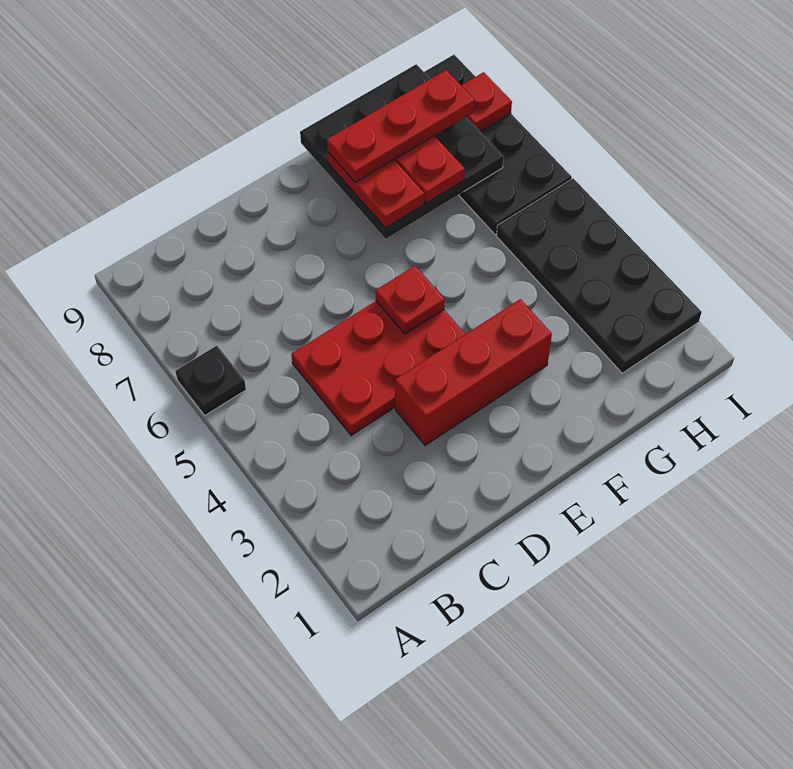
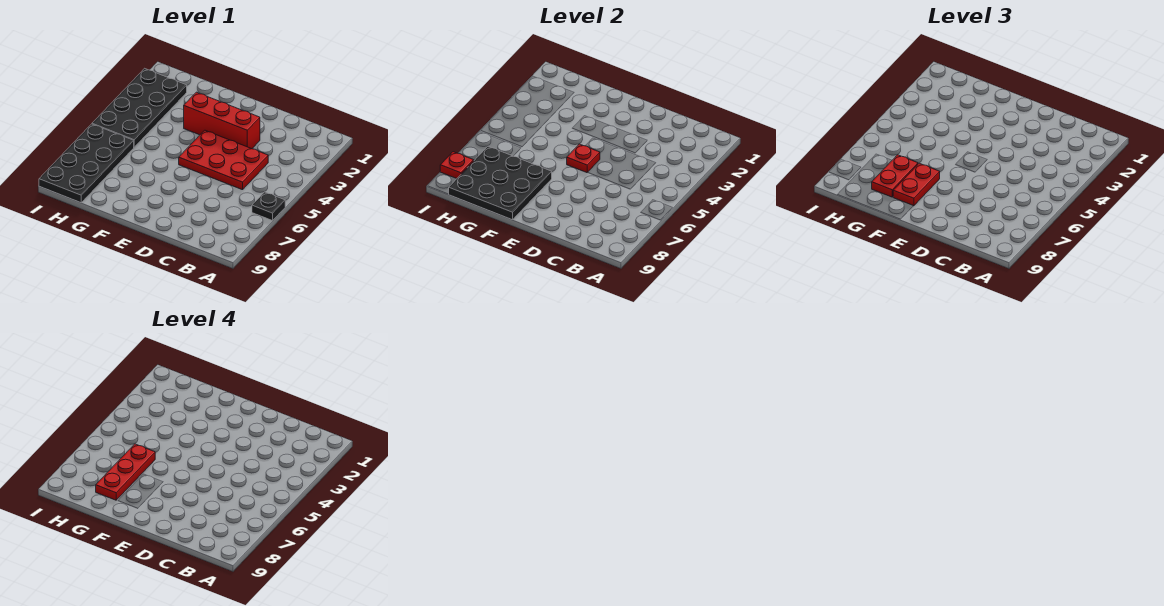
red 1x3 plate [327,70,475,182] -> red 1x3 plate turned to [96,444,155,500]

